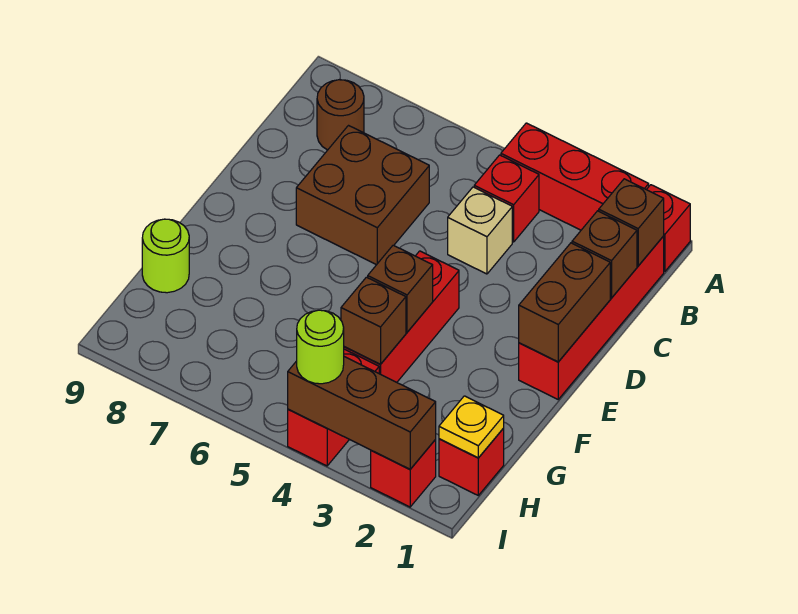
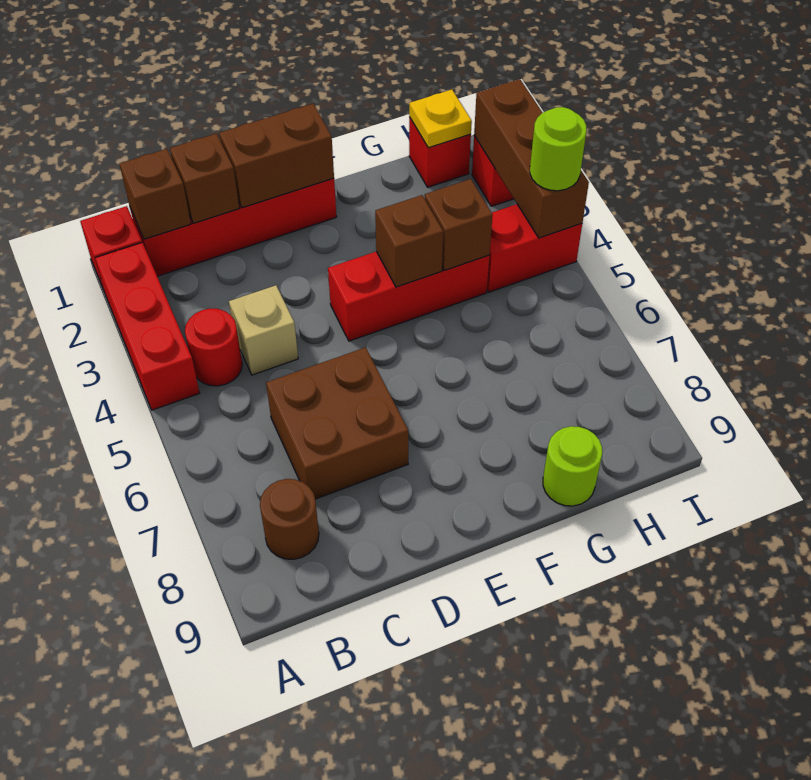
red 1x1 brick [474,155,539,242] -> red 1x1 round brick [185,308,242,386]

